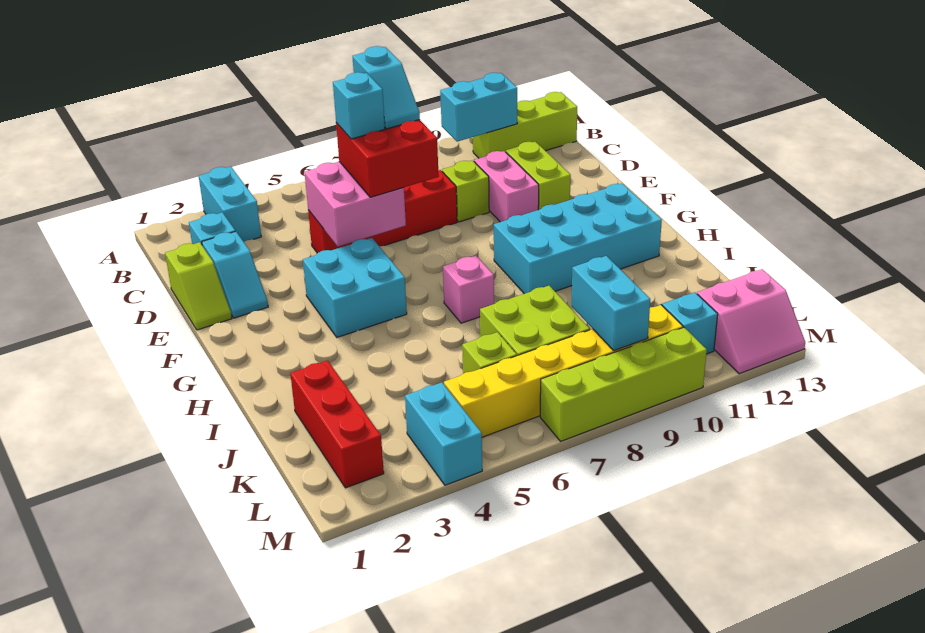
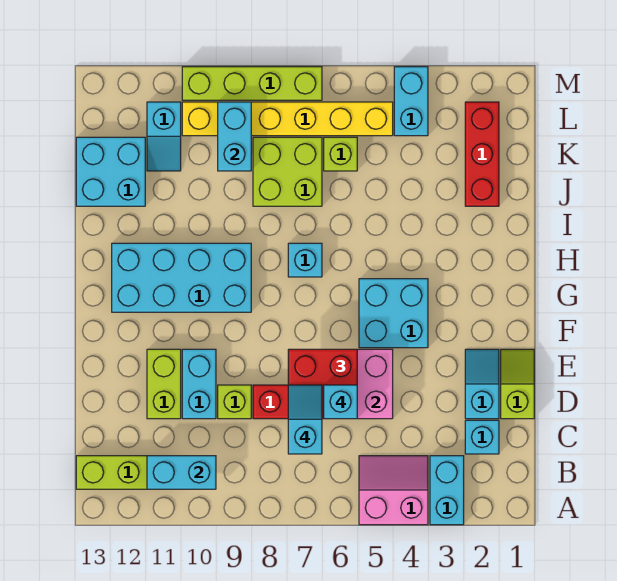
pink 1x2 brick [474,151,539,222] -> cyan 1x2 brick [182,349,216,419]
pink 1x1 brick [443,256,494,323] -> cyan 1x1 brick [288,243,322,277]
none -> cyan 2x2 brick [76,137,145,206]
pink 2x2 slope [697,269,805,374] -> pink 2x2 slope moved to [359,456,428,525]

